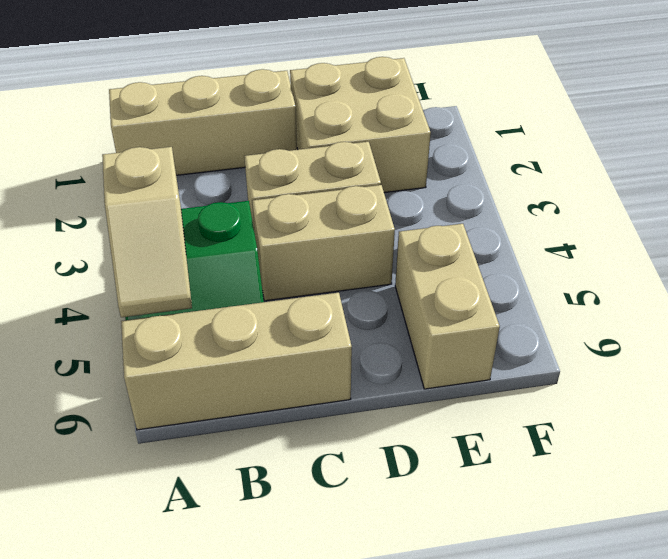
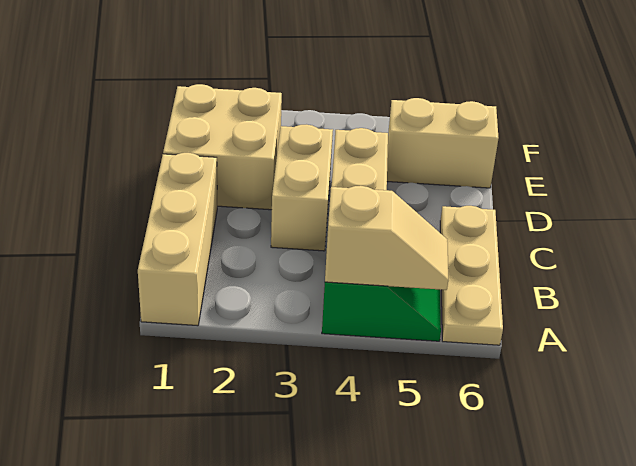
tan 1x3 brick [121,293,352,430] -> tan 1x3 plate [440,206,503,345]

